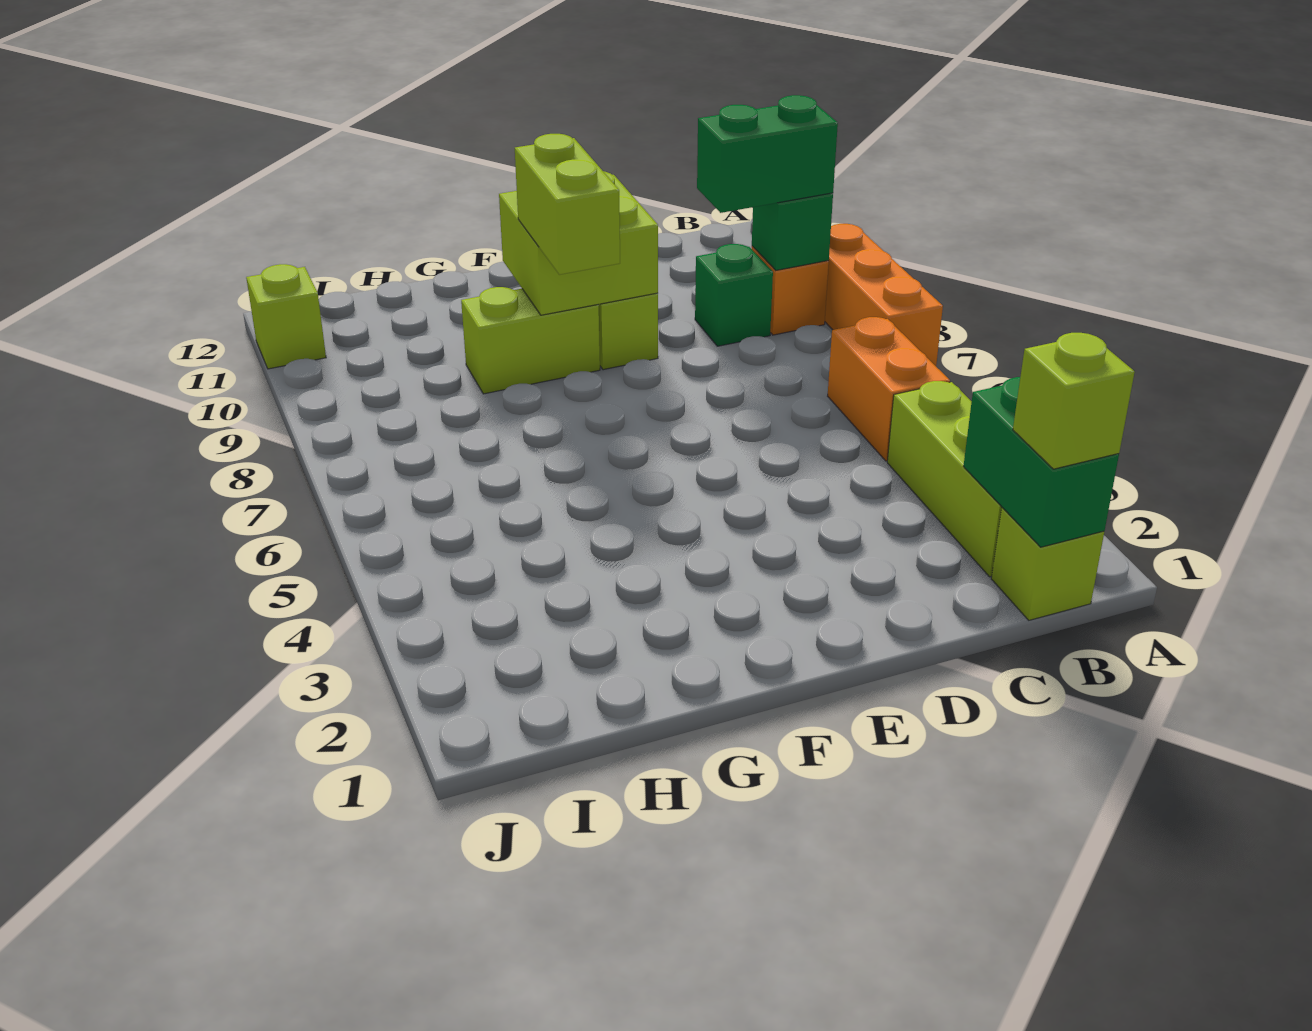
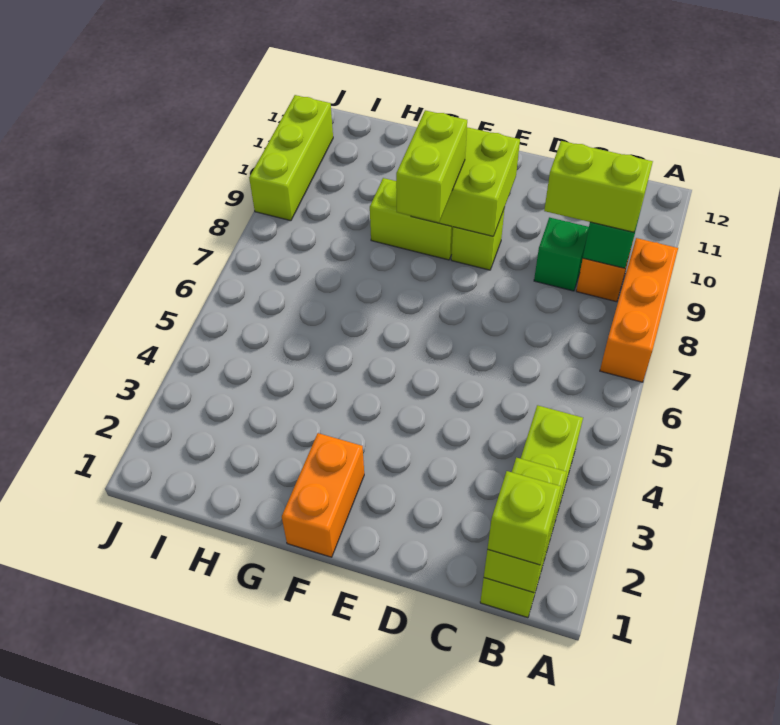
green 1x2 brick [963,377,1119,547] -> lime 1x2 brick [484,458,566,593]
orange 1x2 brick [828,317,950,461] -> orange 1x2 brick moved to [282,433,364,557]
green 1x2 brick [697,95,838,213] -> lime 1x2 brick [544,141,653,232]
lime 1x1 brick [246,264,326,369] -> lime 1x3 brick [249,95,333,221]

